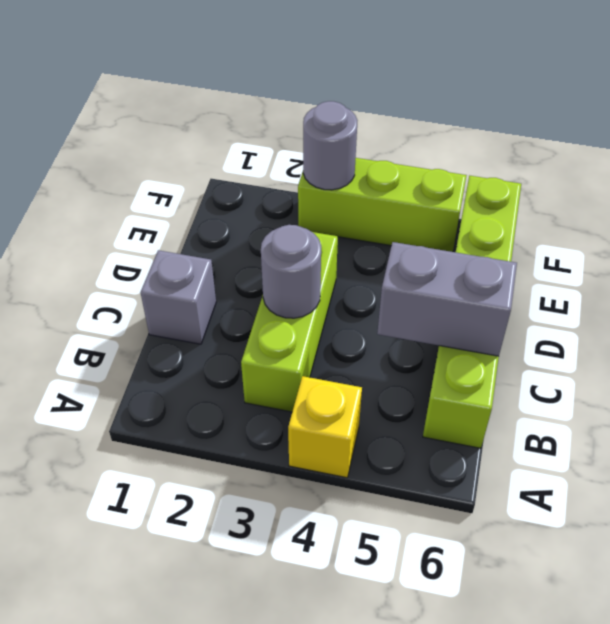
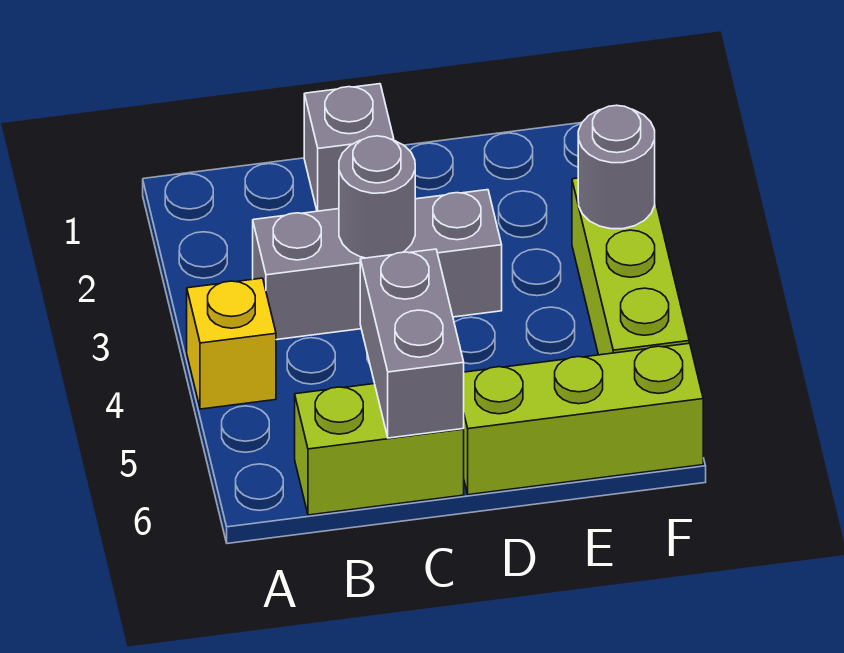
lime 1x3 brick [241,232,338,412] -> grey 1x3 brick [253,190,502,340]

